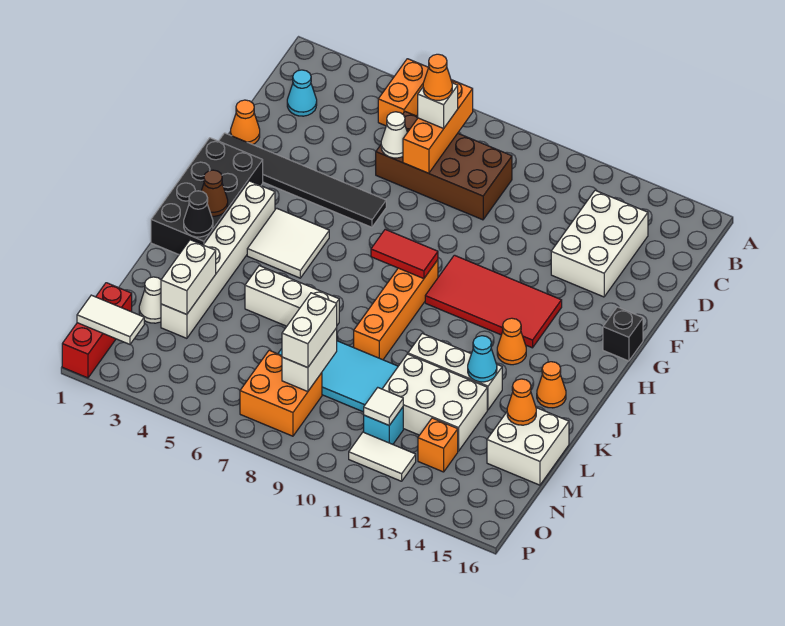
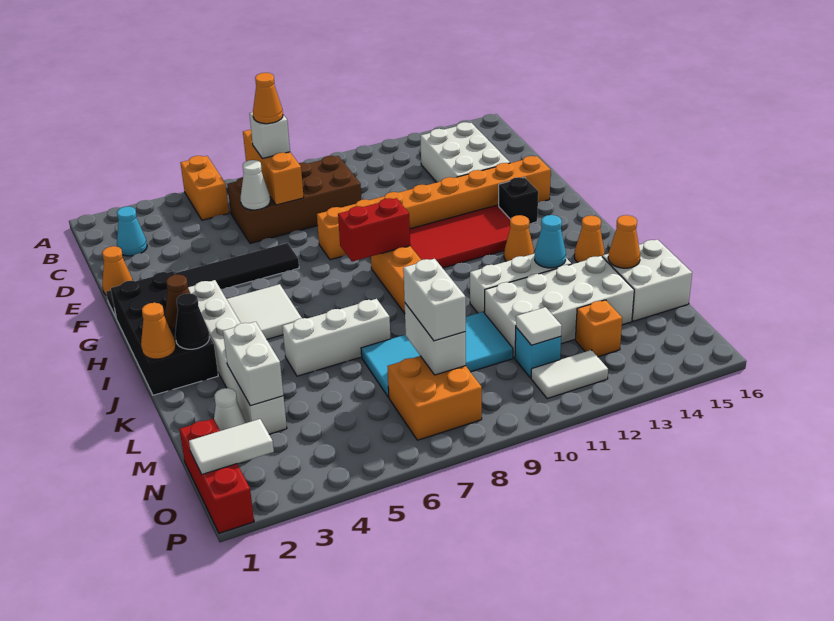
none -> orange 1x8 brick [317,156,551,260]
black 1x1 brick [603,307,643,361] -> black 1x1 brick moved to [499,177,538,224]
red 1x2 tile [371,229,438,279] -> red 1x2 brick [338,198,410,262]
none -> orange 1x1 cone [141,303,176,359]
white 2x3 brick [383,354,487,451] -> white 2x4 brick [485,256,634,358]

